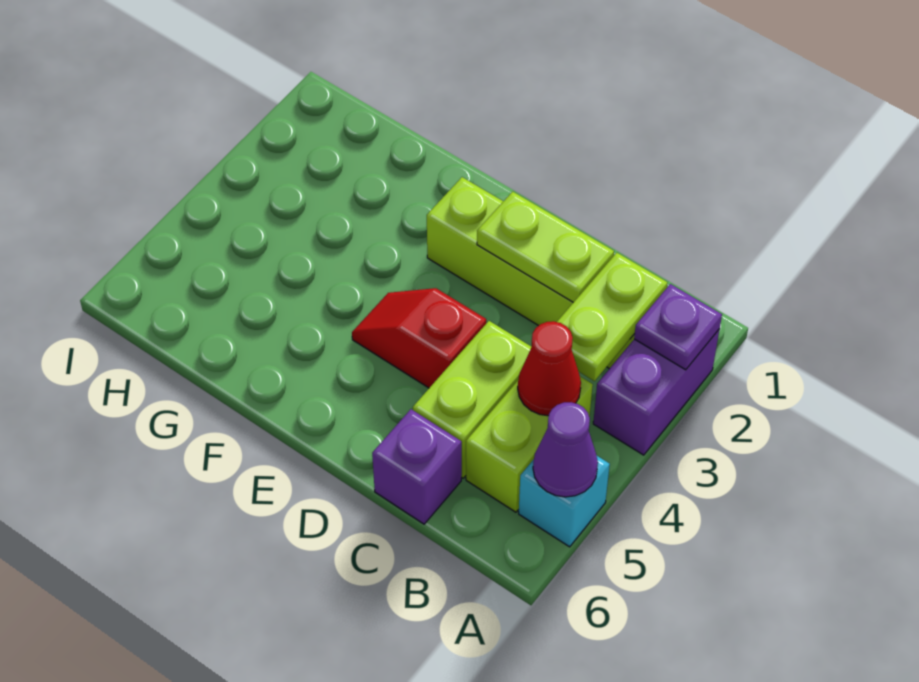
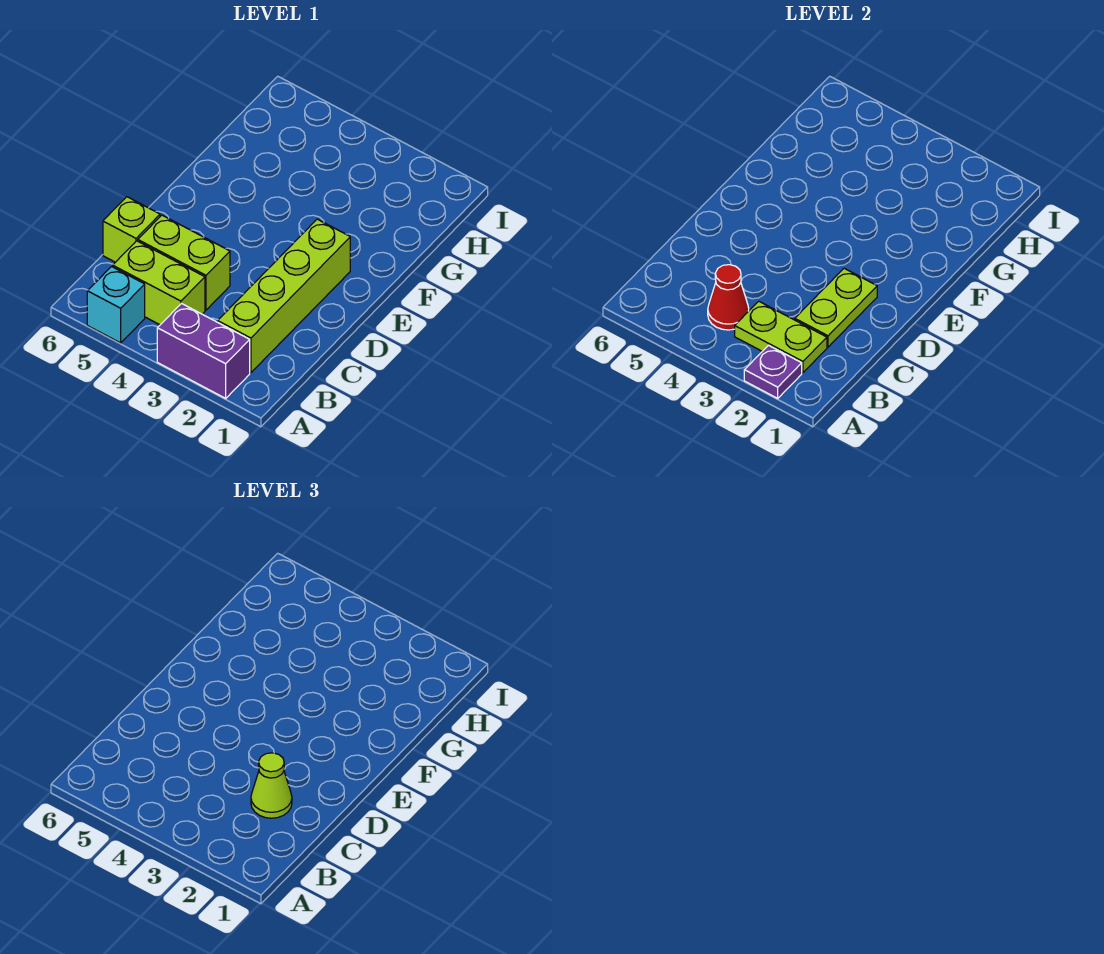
purple 1x1 cone [533,402,598,497] -> none
none -> lime 1x1 cone [251,753,292,818]
purple 1x1 brick [372,409,462,524] -> lime 1x1 brick [103,197,160,262]
red 1x2 slope [352,288,486,388] -> none

